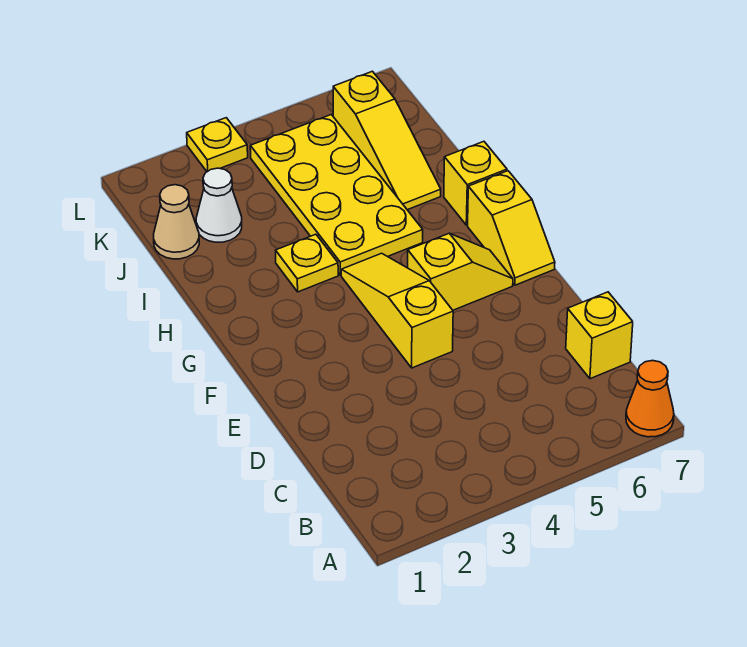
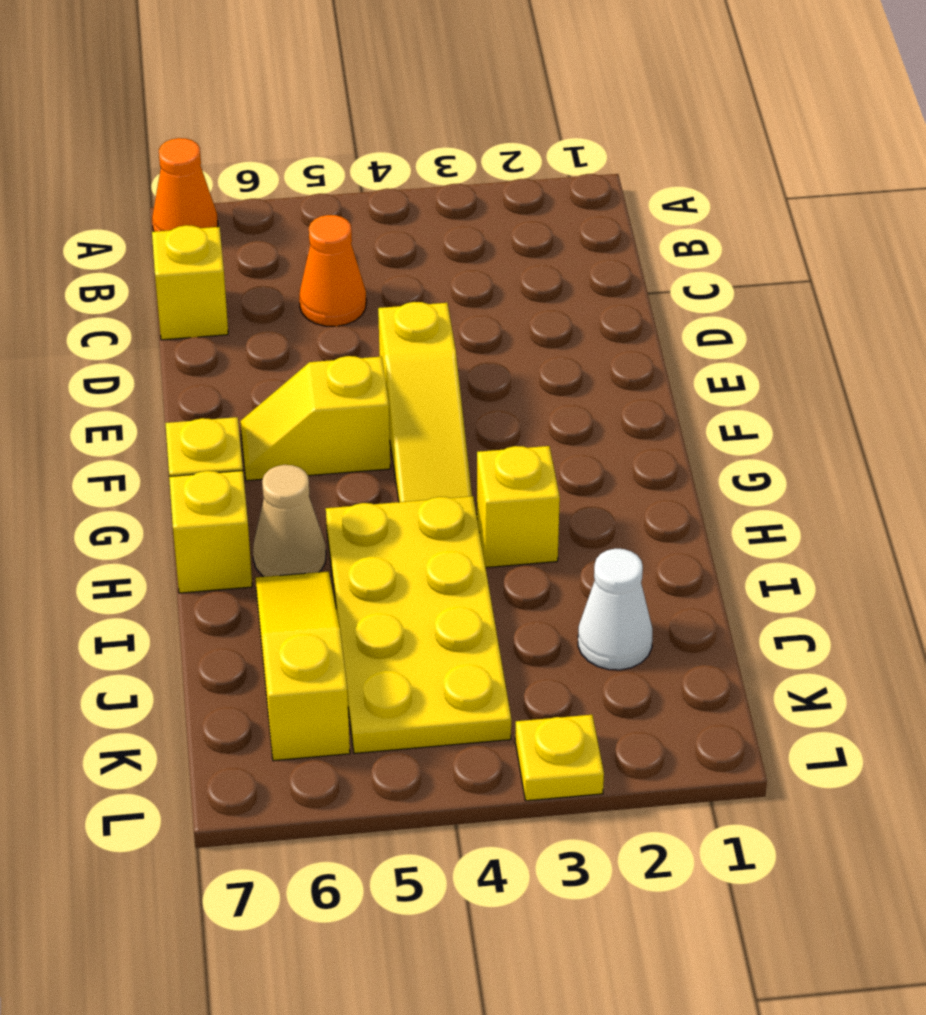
none -> orange 1x1 cone [299,215,366,326]
yellow 1x1 plate [276,234,338,292] -> yellow 1x1 brick [477,446,560,568]
tan 1x1 cone [154,185,199,259] -> tan 1x1 cone moved to [253,465,326,577]

